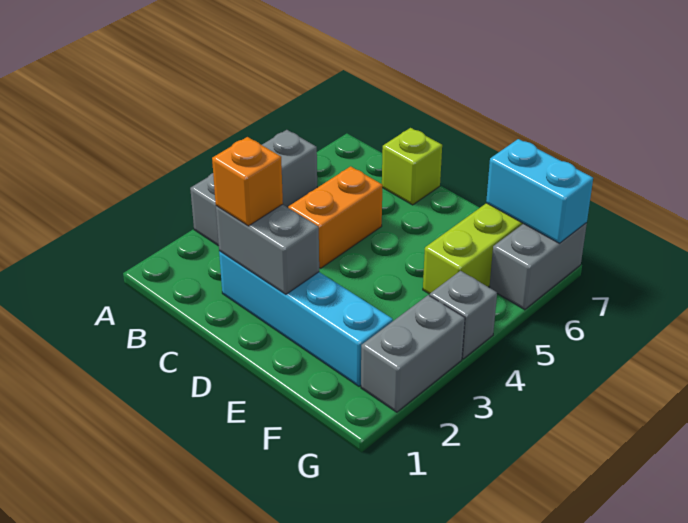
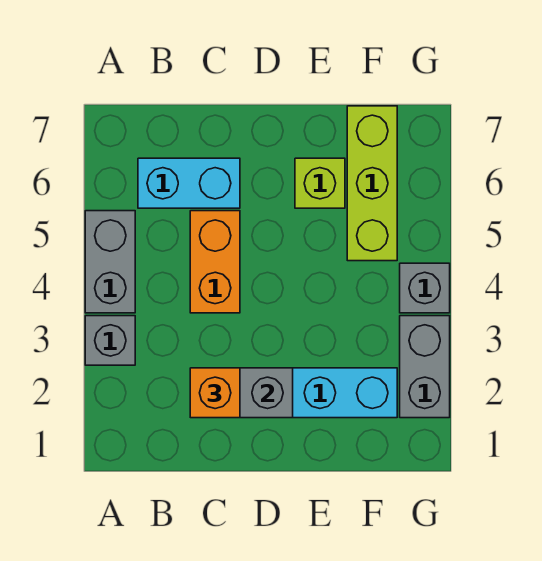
lime 1x1 brick [382,128,442,205] -> lime 1x1 brick moved to [295,158,345,208]
cyan 1x2 brick [486,139,593,243] -> cyan 1x2 brick moved to [138,158,240,208]
grey 1x2 brick [489,223,587,310] -> none

